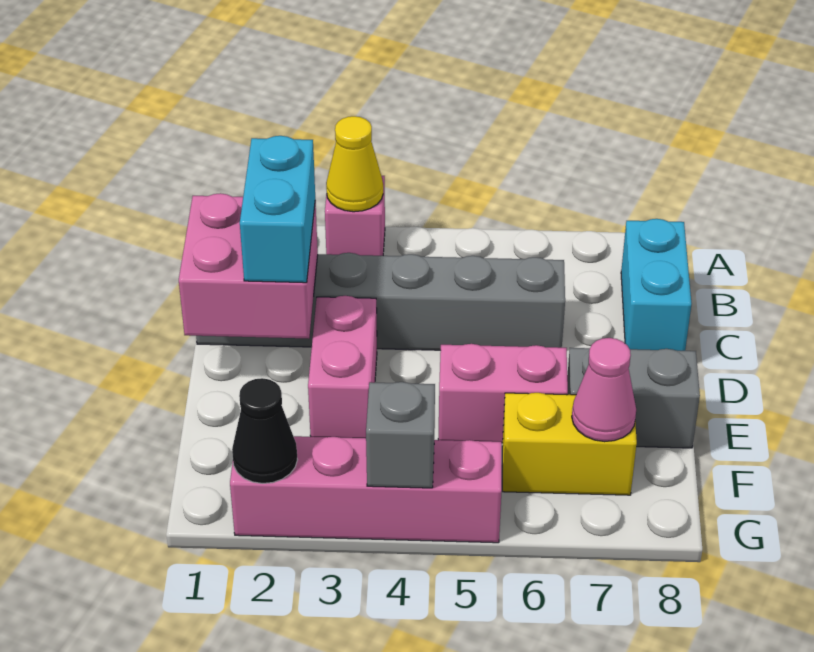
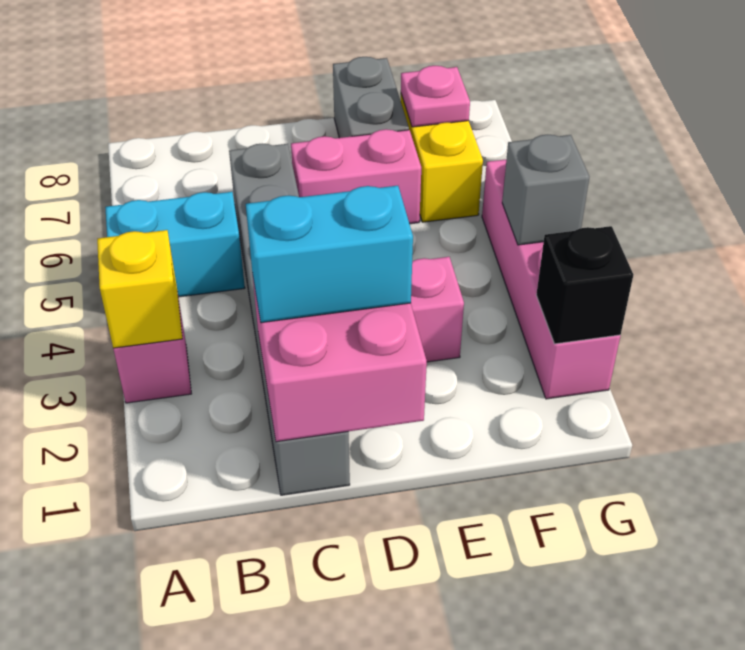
yellow 1x1 cone [326,116,383,212] -> yellow 1x1 brick [97,230,182,348]
cyan 1x2 brick [621,219,692,351] -> cyan 1x2 brick moved to [105,192,245,297]
pink 1x2 brick [438,344,568,443] -> pink 1x2 brick turned to [291,129,421,224]
pink 1x1 cone [572,338,636,442] -> pink 1x1 plate [401,66,470,127]
black 1x1 cone [232,378,297,483] -> black 1x1 brick [536,226,633,344]

